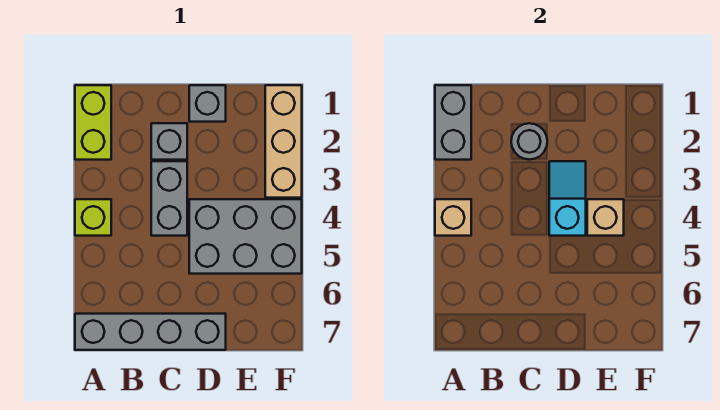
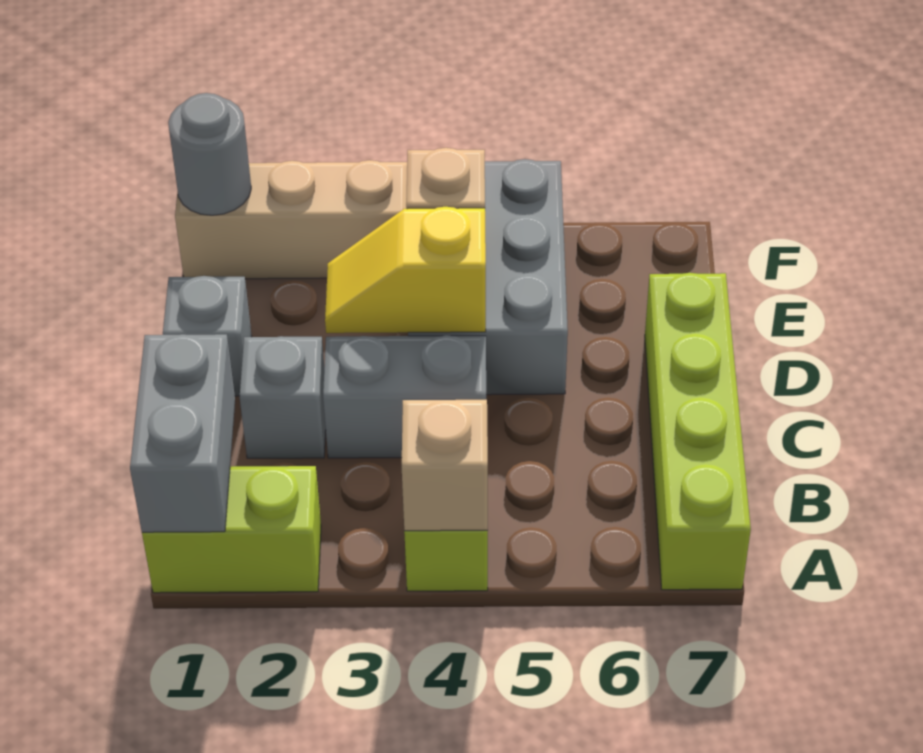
grey 1x2 brick [435,85,471,160] -> grey 1x2 brick turned to [130,334,235,532]
grey 1x4 brick [75,314,226,350] -> lime 1x4 brick [645,273,751,590]
grey 1x1 round brick [511,123,547,160] -> grey 1x1 round brick moved to [168,93,251,215]
cyan 1x2 slope [549,161,586,236] -> yellow 1x2 slope [325,207,486,333]

